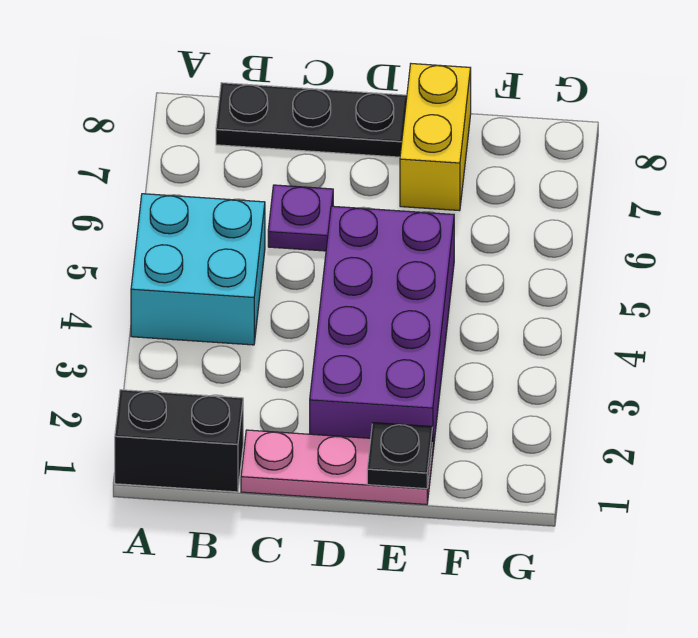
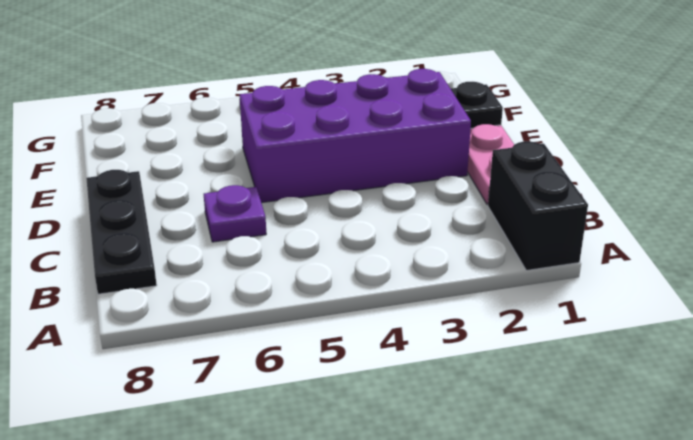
cyan 2x2 brick [131,194,265,345] -> none
yellow 1x2 brick [400,64,471,211] -> none

